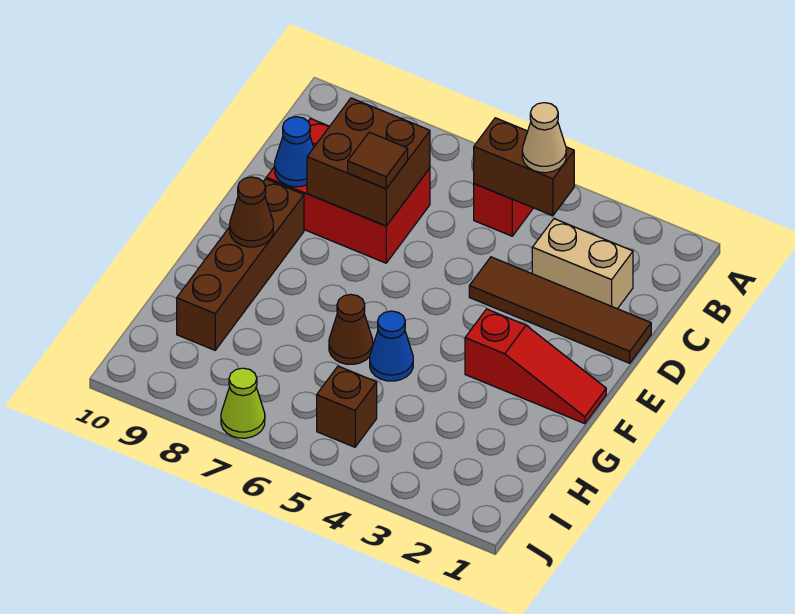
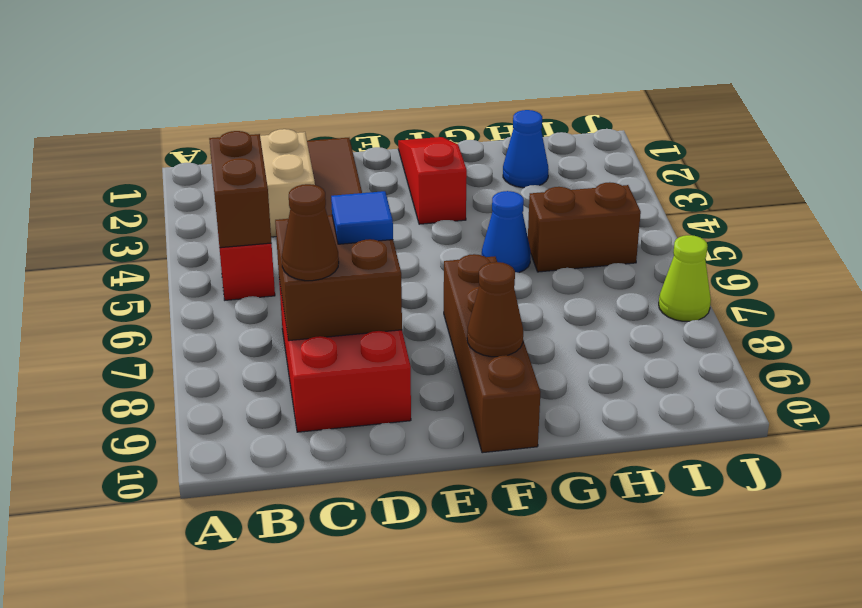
tan 1x1 cone [522,103,566,173] -> none
brown 1x1 tile [348,132,408,189] -> blue 1x1 tile [331,191,393,244]
blue 1x1 cone [275,117,314,187] -> blue 1x1 cone moved to [503,110,549,188]
brown 1x4 brick [177,179,304,350] -> brown 1x4 brick turned to [444,254,540,453]
brown 1x1 cone [329,294,373,364] -> brown 1x1 cone moved to [282,184,339,281]
brown 1x1 brick [317,366,377,447] -> brown 1x2 brick [528,182,641,272]

